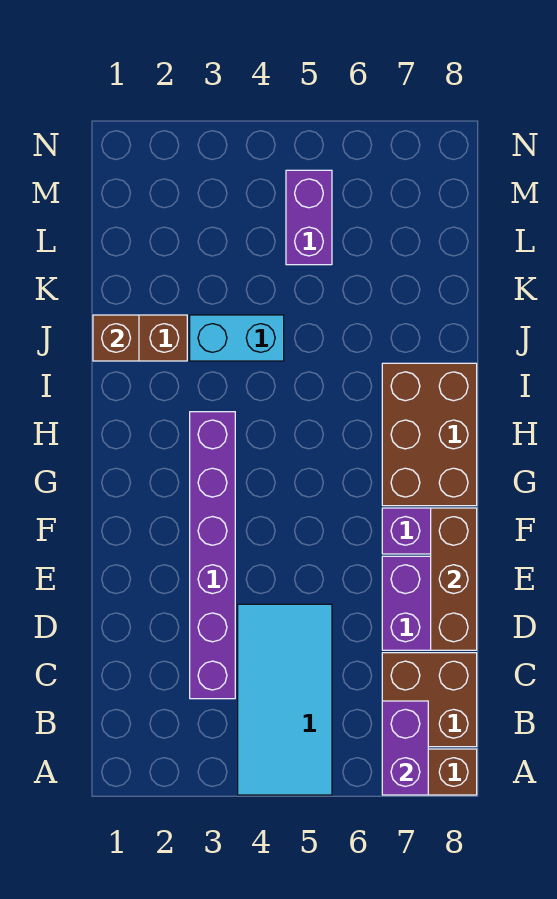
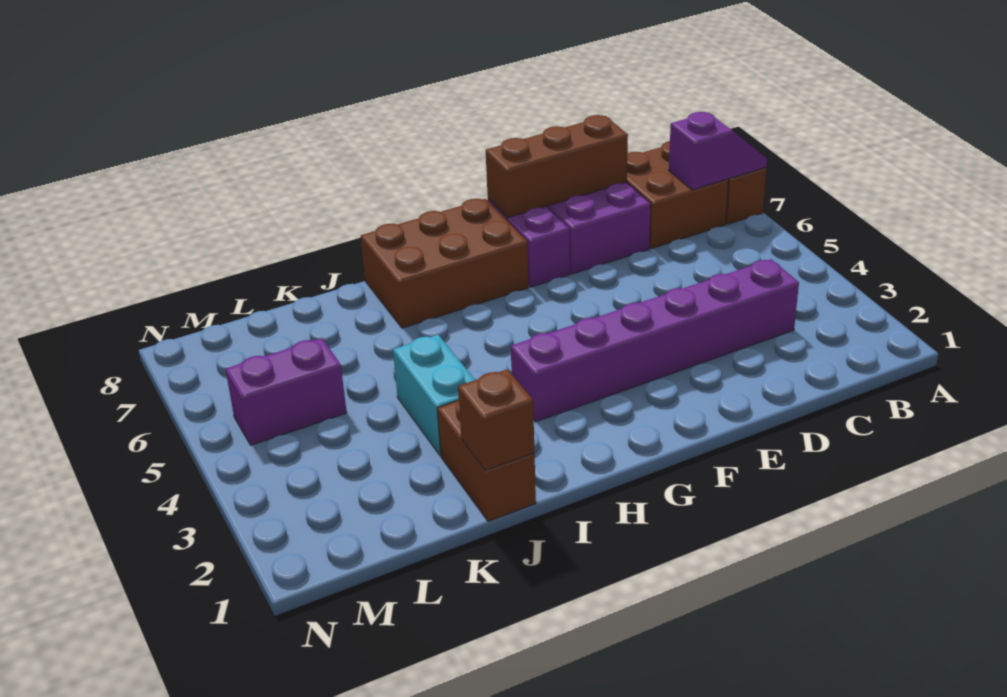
cyan 2x4 tile [238,604,332,795] -> none
purple 1x2 brick [382,701,428,795] -> purple 1x2 slope [669,112,767,190]

